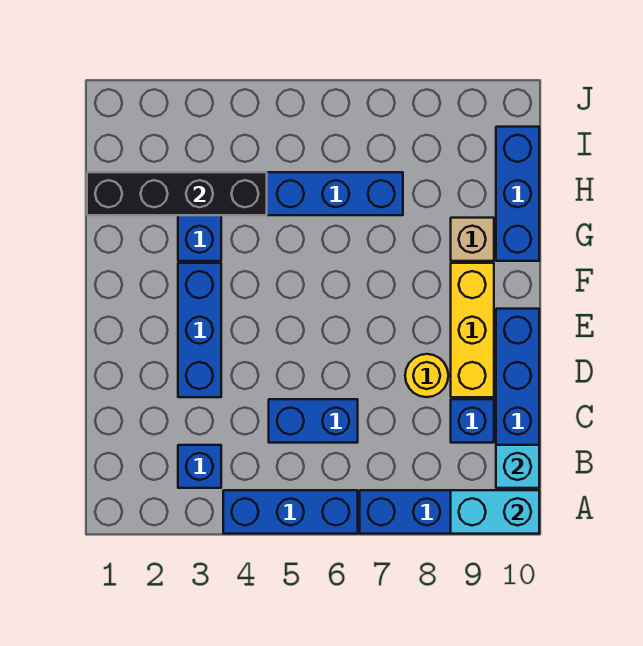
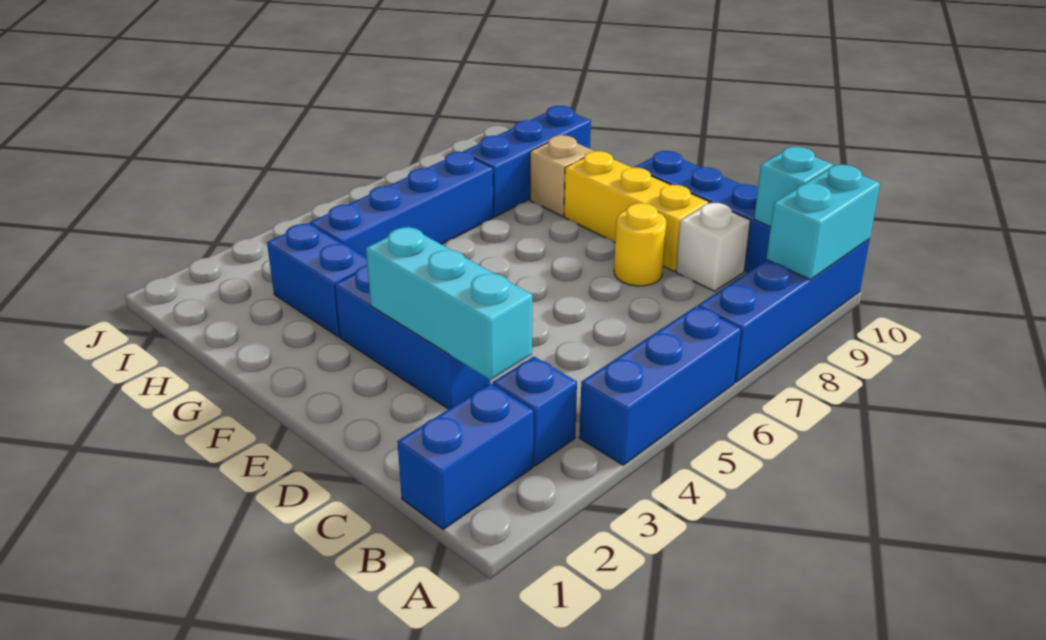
none -> cyan 1x3 brick [366,227,532,380]
blue 1x2 brick [269,399,358,443] -> blue 1x2 brick moved to [397,383,533,529]
blue 1x1 brick [451,399,494,443] -> white 1x1 brick [676,203,750,291]
blue 1x3 brick [496,127,539,261] -> blue 1x3 brick turned to [463,106,591,217]
black 1x4 brick [87,172,267,215] -> none

